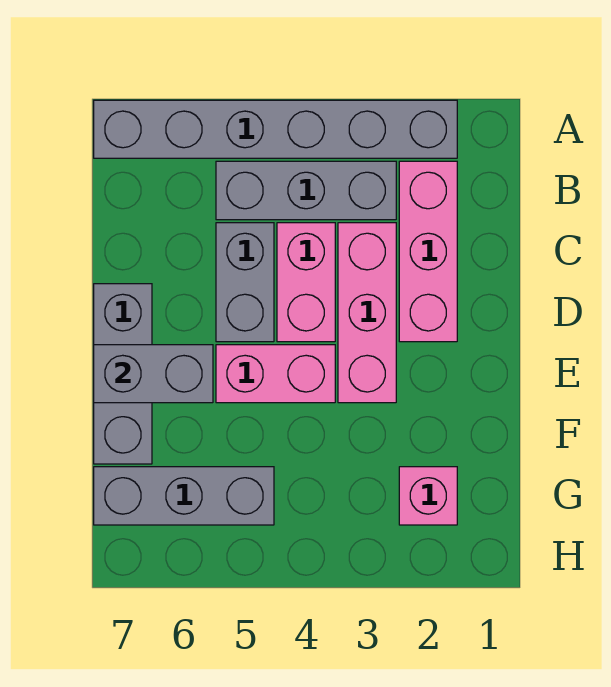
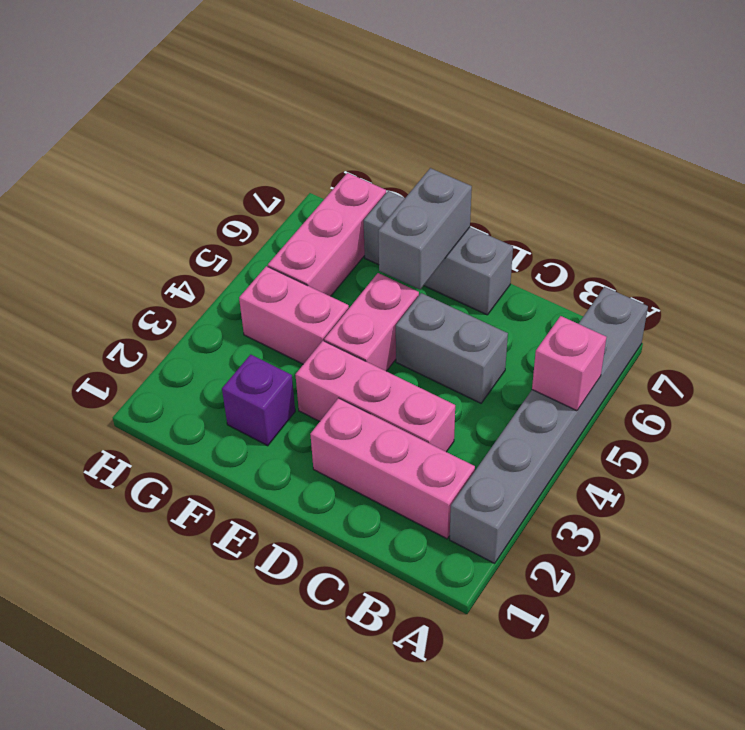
grey 1x3 brick [216,161,396,220] -> none
pink 1x2 brick [277,223,335,342] -> pink 1x2 brick moved to [239,266,349,364]
none -> purple 1x1 brick [222,354,295,446]
pink 1x1 brick [399,467,457,525] -> pink 1x1 brick moved to [532,316,607,411]
grey 1x3 brick [94,467,274,525] -> pink 1x3 brick [268,173,386,296]

